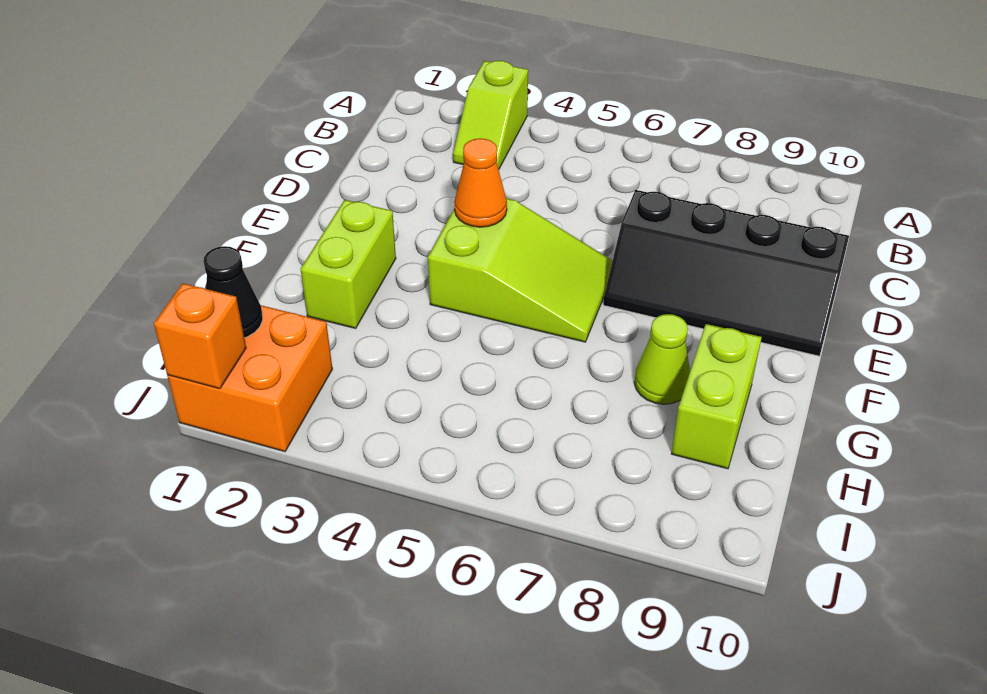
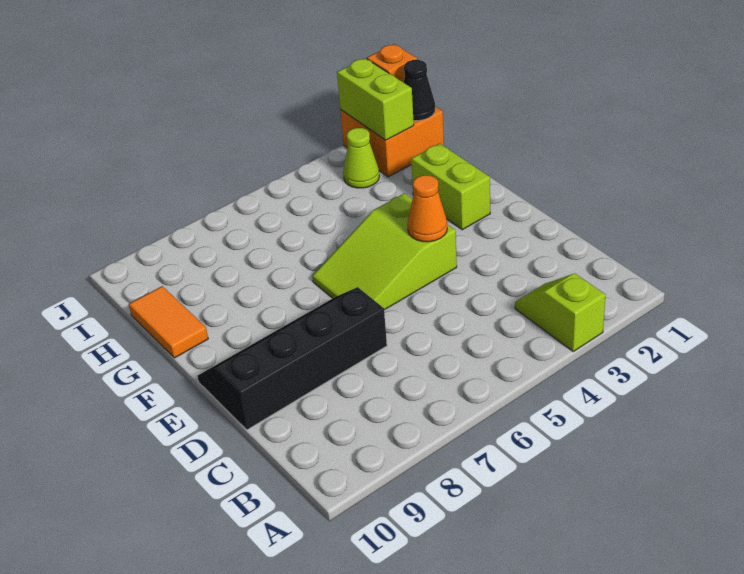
lime 1x1 cone [634,314,690,404] -> lime 1x1 cone moved to [343,128,379,188]
lime 1x2 brick [671,324,762,469] -> lime 1x2 brick moved to [337,58,414,140]
none -> orange 1x2 tile [129,286,208,358]

